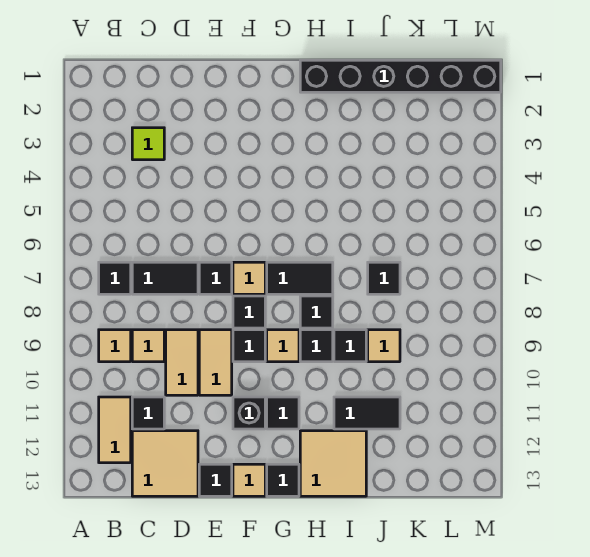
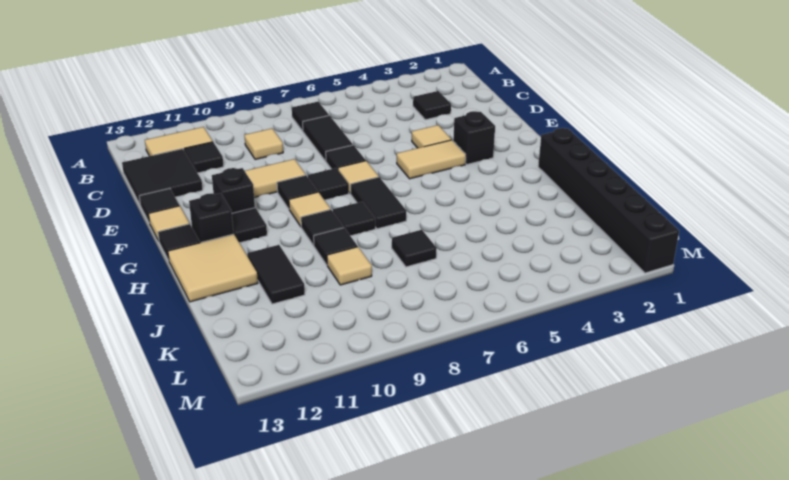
tan 1x1 tile [99,330,131,362] -> tan 1x1 tile moved to [412,125,451,148]
lime 1x1 tile [132,128,164,160] -> black 1x1 tile [413,91,451,120]
tan 2x2 tile [132,431,198,496] -> black 2x2 tile [122,149,203,204]
tan 1x2 tile [166,330,198,395] -> tan 1x2 tile moved to [397,140,466,179]
none -> black 1x1 brick [453,111,495,164]
none -> black 1x1 brick [189,193,234,243]

